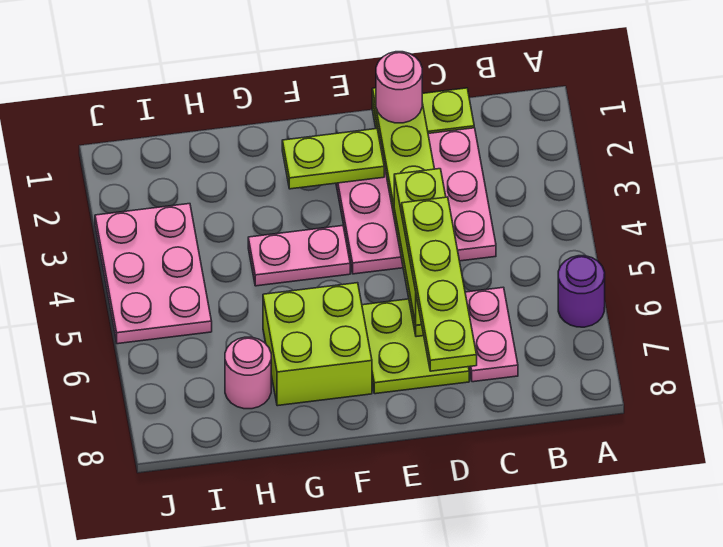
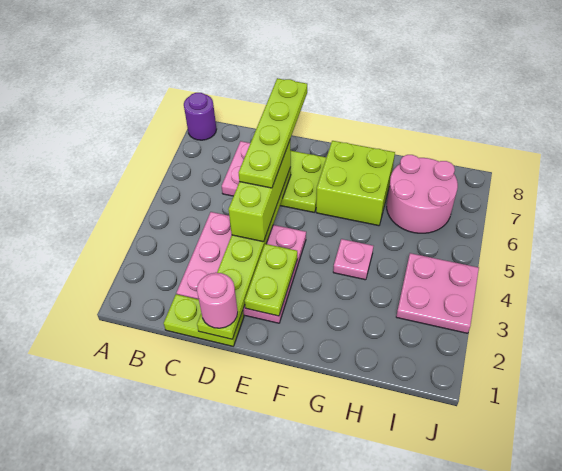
purple 1x1 round brick [558,256,605,327] -> purple 1x1 round brick moved to [184,93,216,140]
lime 1x2 plate [282,129,384,189] -> lime 1x2 plate turned to [245,244,297,316]
pink 1x2 plate [248,226,350,286] -> pink 1x1 plate [333,239,373,280]
pink 1x1 round brick [225,337,271,409] -> pink 2x2 round brick [387,155,458,233]
pink 2x3 plate [95,204,212,344] -> pink 2x2 plate [396,253,479,333]

